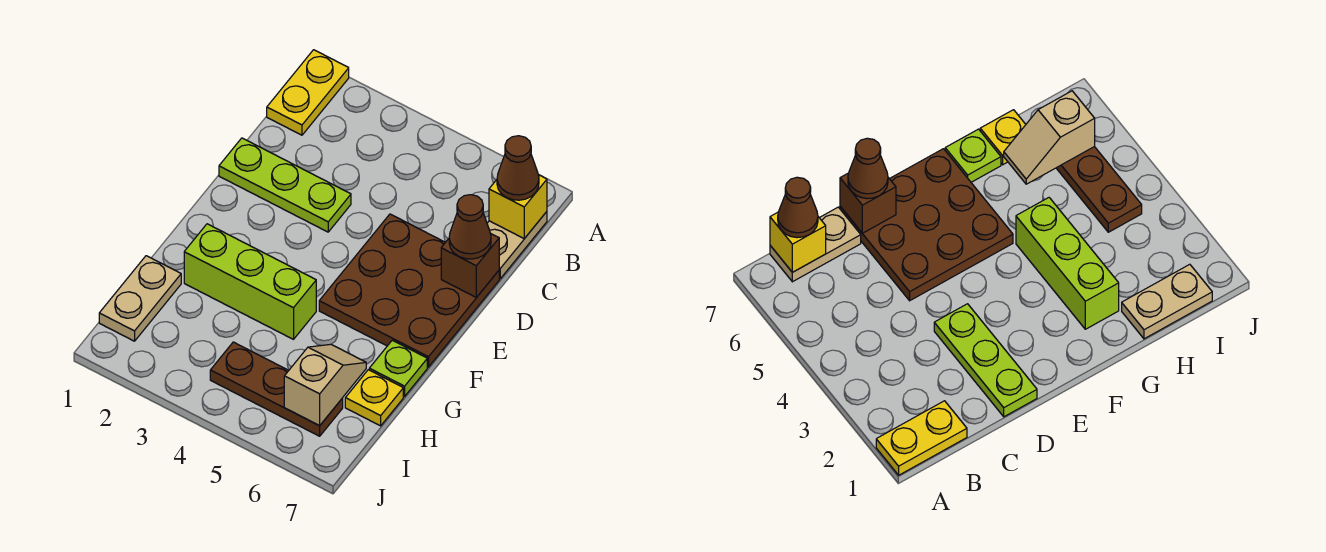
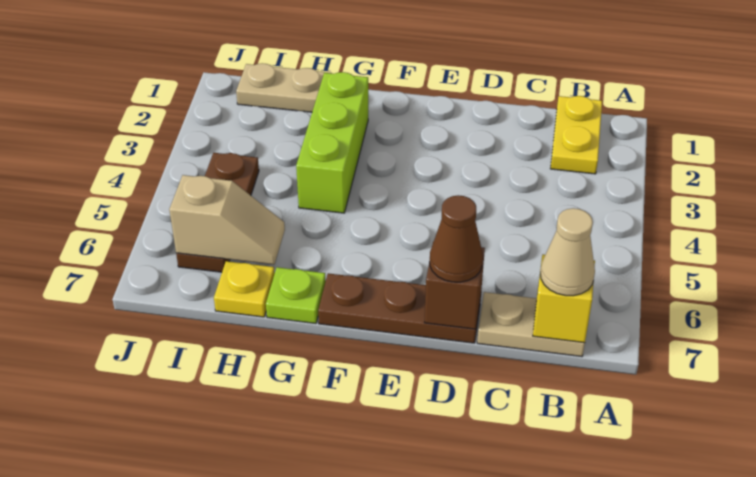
yellow 1x2 plate [267,50,349,135] -> yellow 1x2 plate turned to [550,96,602,174]
brown 1x1 cone [497,136,539,200] -> tan 1x1 cone [540,208,595,296]
lime 1x3 plate [219,138,351,232] -> none
brown 3x3 plate [319,214,499,367] -> brown 1x3 plate [318,273,481,343]

